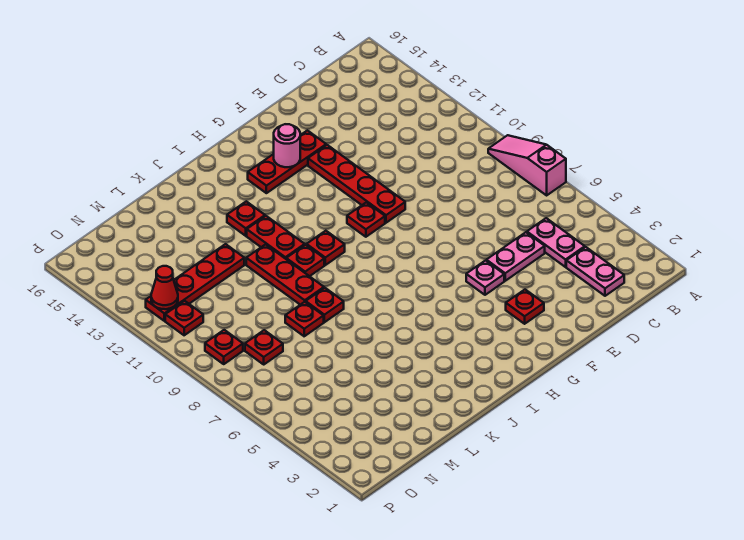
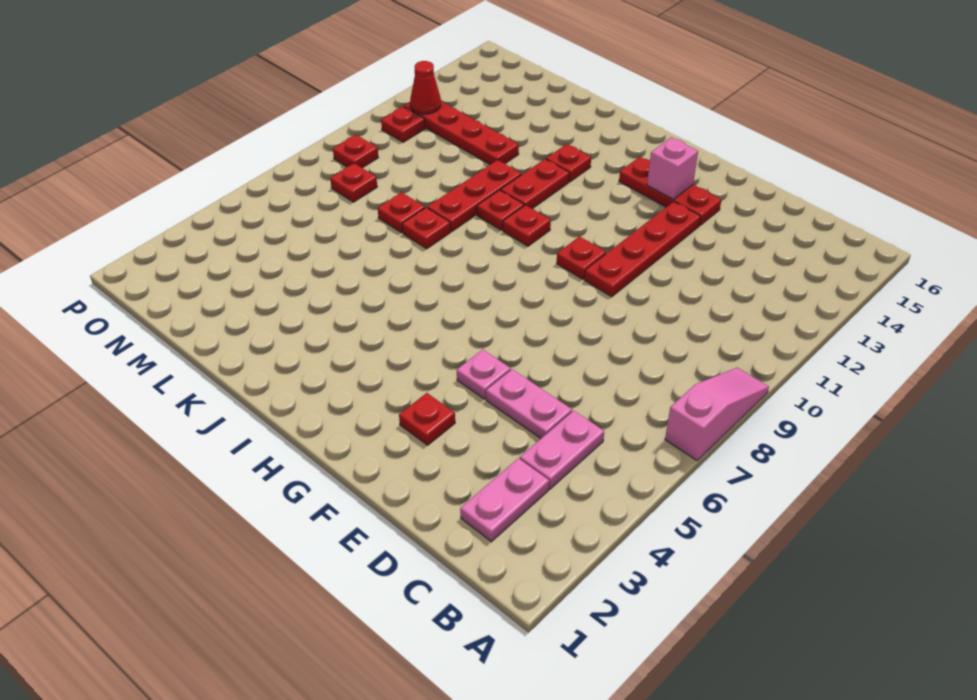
pink 1x1 round brick [274,124,300,167] -> pink 1x1 brick [647,137,698,199]

